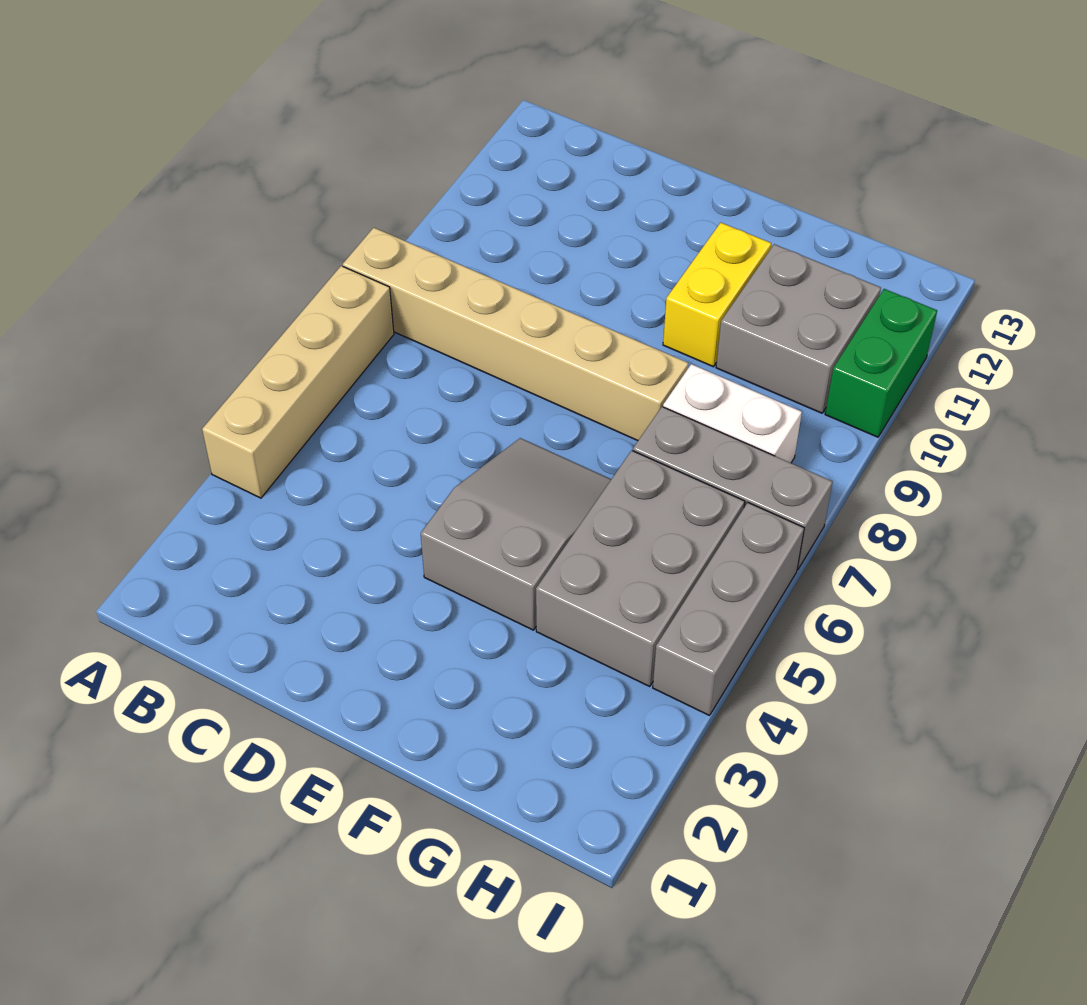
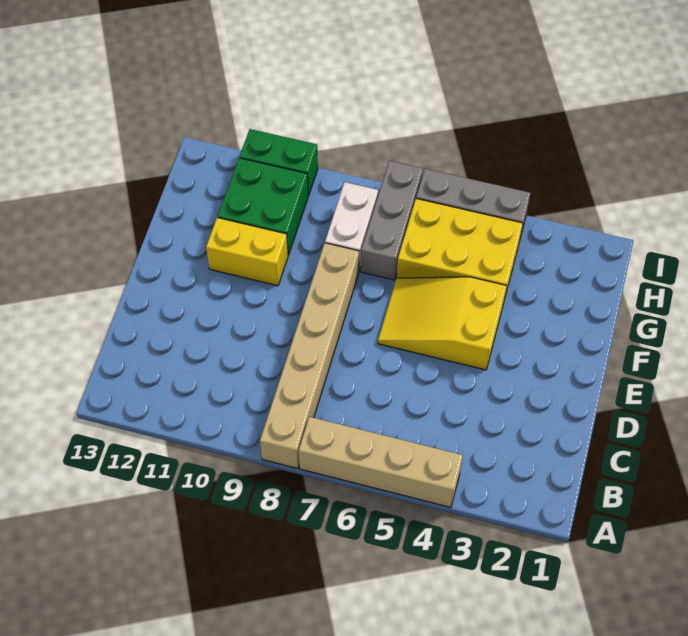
grey 2x3 slope [421,438,611,630] -> yellow 2x3 slope [378,277,507,370]
grey 2x3 brick [536,450,745,687] -> yellow 2x3 brick [397,199,523,300]
grey 2x2 brick [716,244,881,413] -> green 2x2 brick [218,158,309,255]

